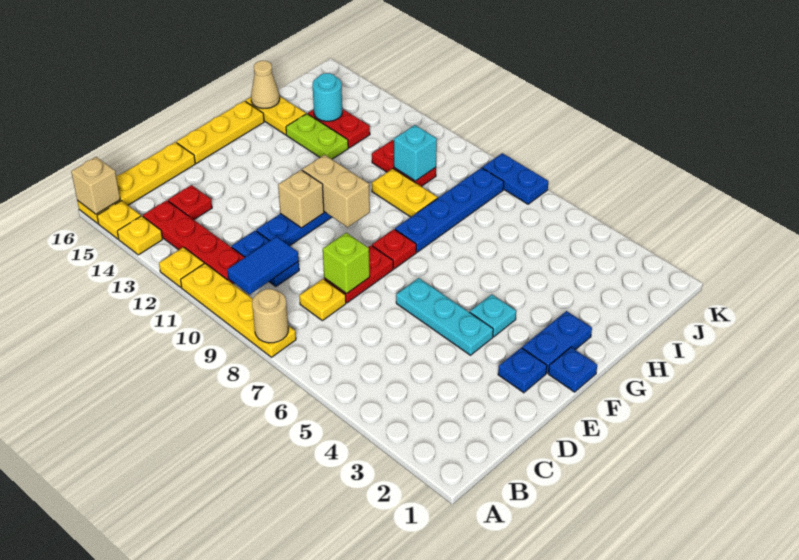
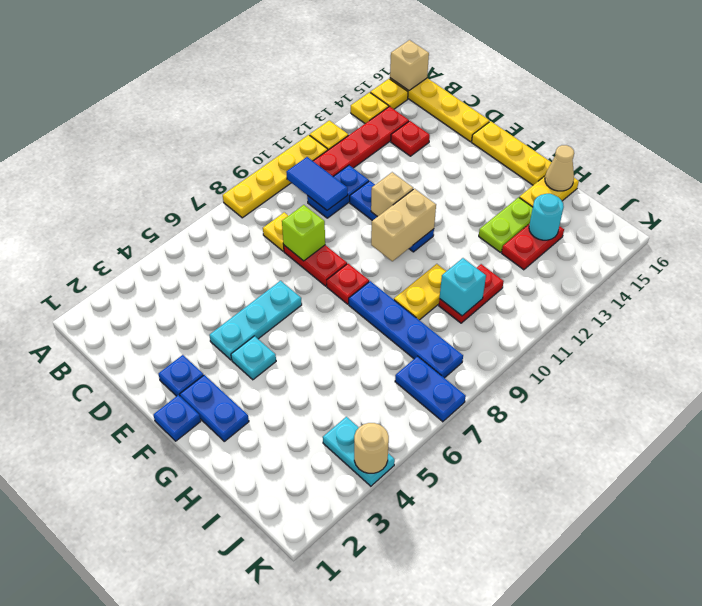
tan 1x1 round brick [252,289,288,343] -> tan 1x1 round brick moved to [354,423,389,473]
none -> cyan 1x2 plate [323,417,395,486]
blue 1x2 plate [482,153,548,204] -> blue 1x2 plate turned to [395,356,466,422]

